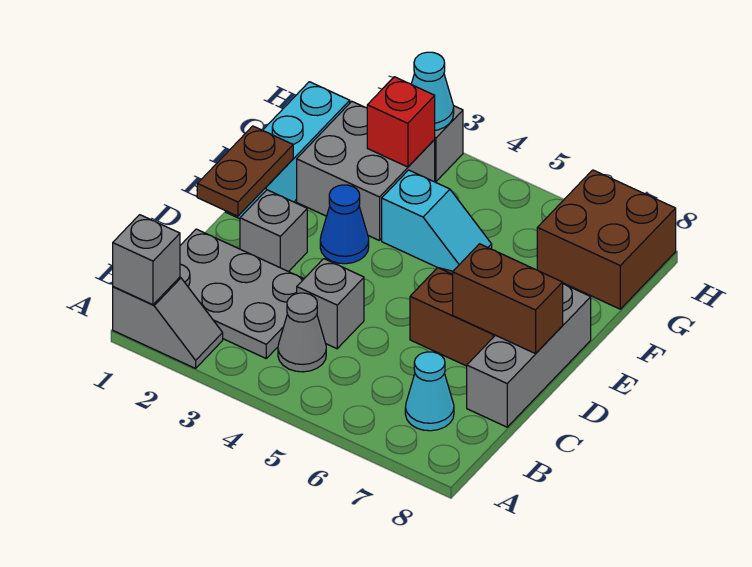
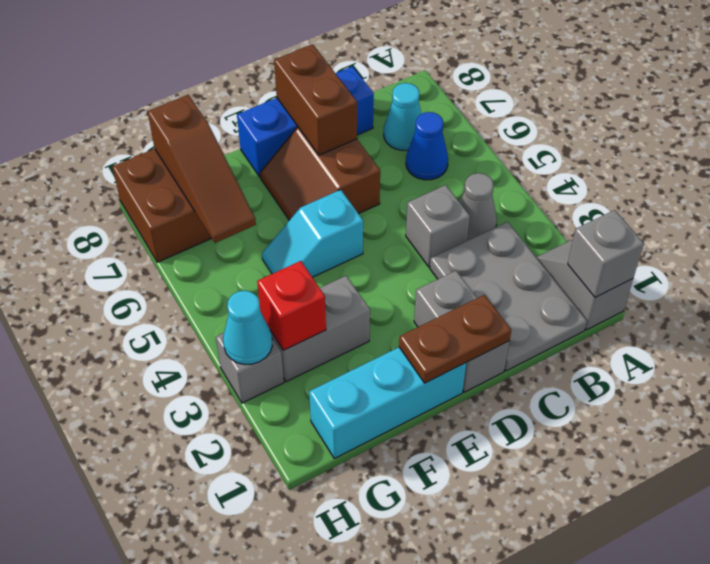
grey 1x3 brick [467,284,591,427] -> blue 1x3 brick [237,66,374,177]
grey 1x1 brick [240,190,307,272] -> grey 1x2 brick [414,271,509,392]
blue 1x1 cone [320,185,369,264] -> blue 1x1 cone moved to [406,112,448,180]
grey 2x2 brick [297,101,435,241] -> grey 1x2 brick [271,276,370,382]
cyan 1x2 slope [382,170,492,271] -> cyan 1x2 slope turned to [262,190,363,277]
none -> brown 1x3 slope [148,95,256,243]

